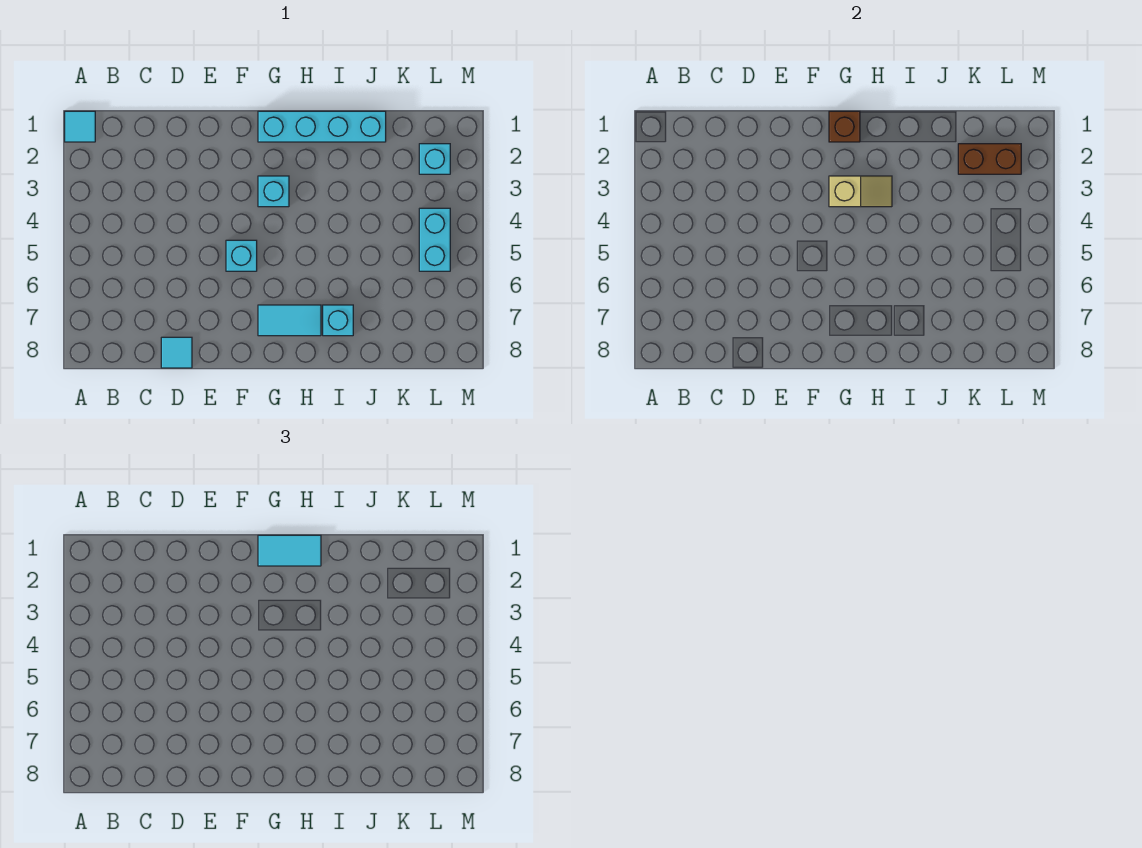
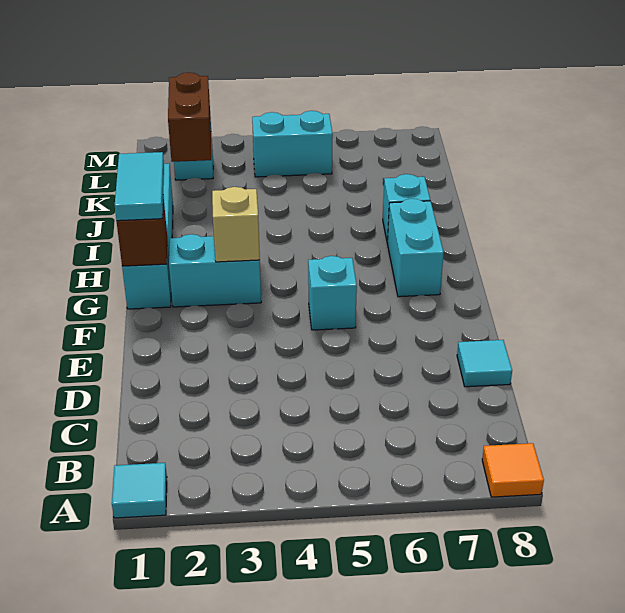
none -> orange 1x1 tile [482,443,544,497]
cyan 1x1 brick [258,176,289,207] -> cyan 1x2 brick [169,234,261,307]
cyan 1x2 tile [258,305,321,336] -> cyan 1x2 brick [387,199,444,297]

